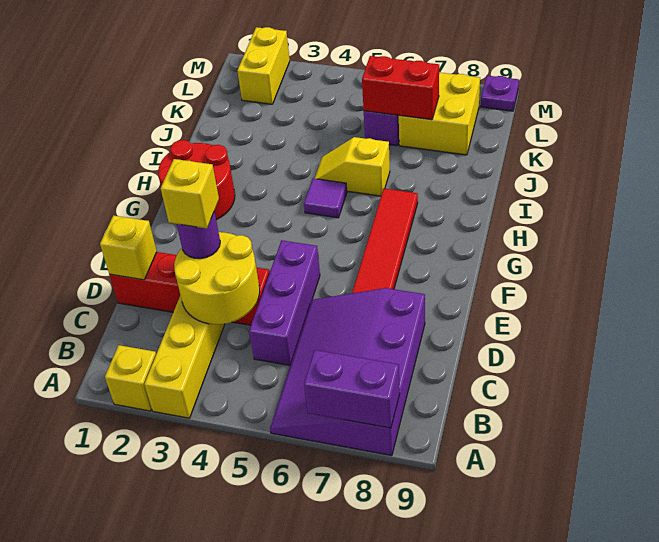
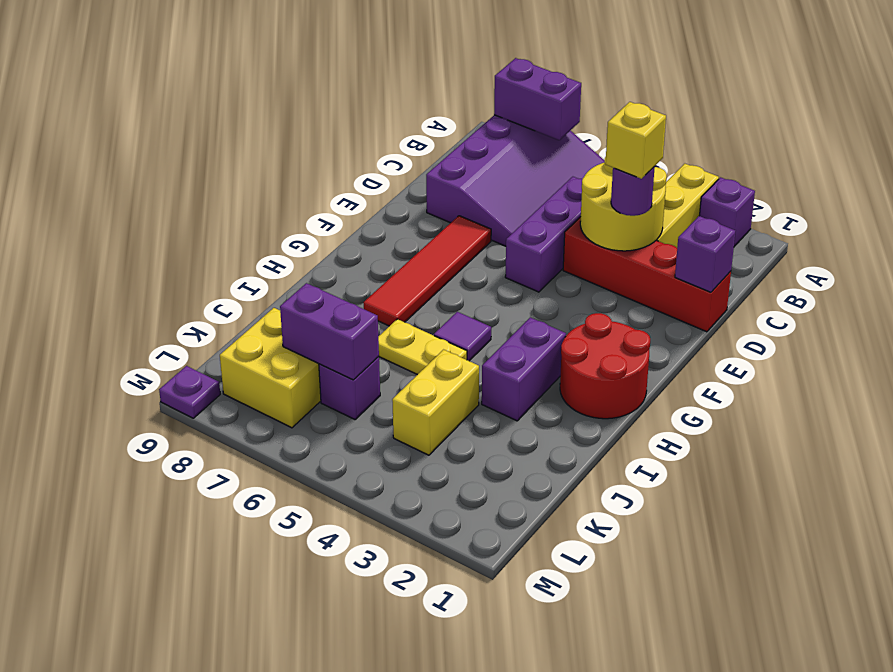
yellow 1x1 brick [105,345,156,411] -> purple 1x1 brick [700,177,755,246]
yellow 1x1 brick [100,215,157,280] -> purple 1x1 brick [675,216,735,292]
none -> purple 1x2 brick [482,317,566,421]
yellow 1x2 slope [315,137,390,196] -> yellow 1x2 plate [378,319,467,375]
red 1x2 brick [362,56,439,120] -> purple 1x2 brick [280,283,379,380]
yellow 1x2 brick [237,27,290,104] -> yellow 1x2 brick moved to [392,350,479,455]

